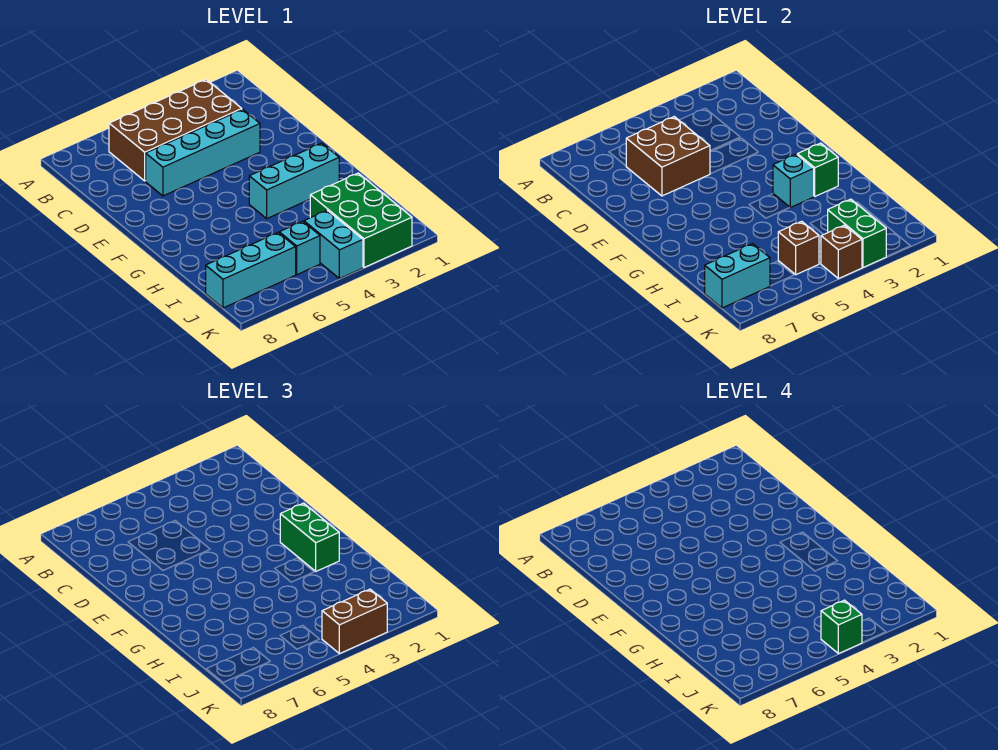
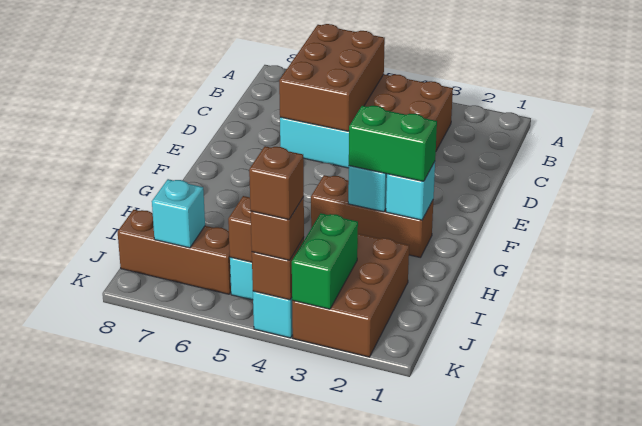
brown 2x2 brick [626,117,710,196] -> brown 2x3 brick [279,24,385,131]
green 1x2 brick [280,503,339,571] -> green 1x2 brick turned to [349,106,437,181]
cyan 1x3 brick [249,143,339,218] -> brown 1x3 brick [311,175,433,258]
green 1x1 brick [797,143,838,196] -> cyan 1x1 brick [386,162,435,220]
green 2x3 brick [310,173,412,267] -> brown 2x3 brick [292,234,409,357]
cyan 1x3 brick [206,233,296,308] -> brown 1x3 brick [118,210,231,294]
cyan 1x2 brick [705,244,770,308] -> cyan 1x1 brick [152,179,205,248]
brown 1x2 brick [322,589,387,654] -> brown 1x1 brick [251,197,304,260]
green 1x1 brick [821,600,862,654] -> brown 1x1 brick [249,146,304,219]

